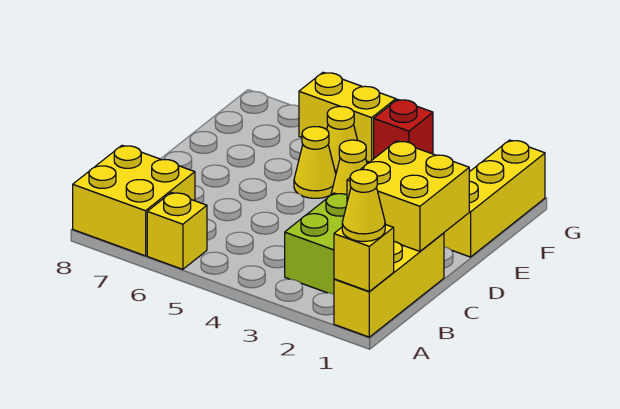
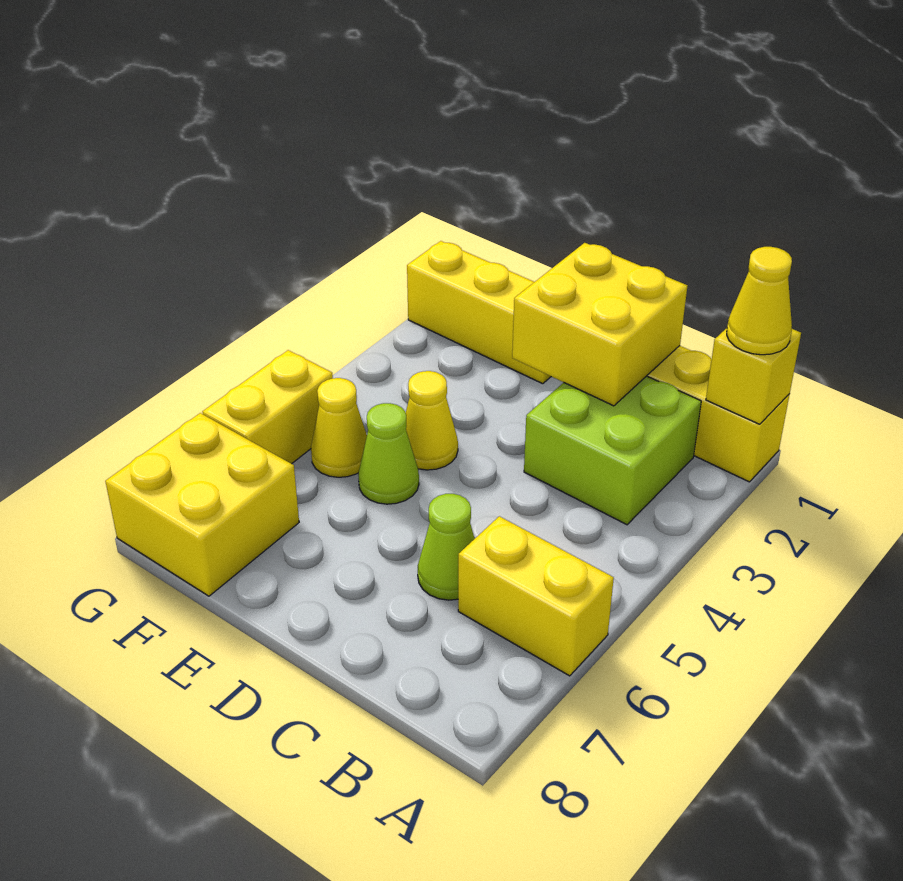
yellow 1x1 brick [147,193,207,269] -> yellow 1x2 brick [458,516,614,676]
yellow 2x2 brick [73,145,195,256] -> yellow 2x2 brick moved to [105,413,299,596]
none -> lime 1x1 cone [418,494,475,600]
yellow 1x1 cone [294,127,336,198] -> lime 1x1 cone [358,403,419,504]
red 1x1 brick [374,99,433,158] -> none

